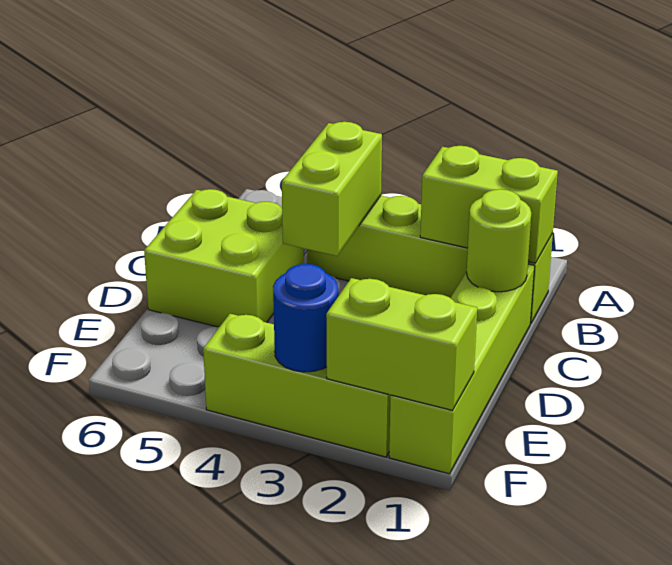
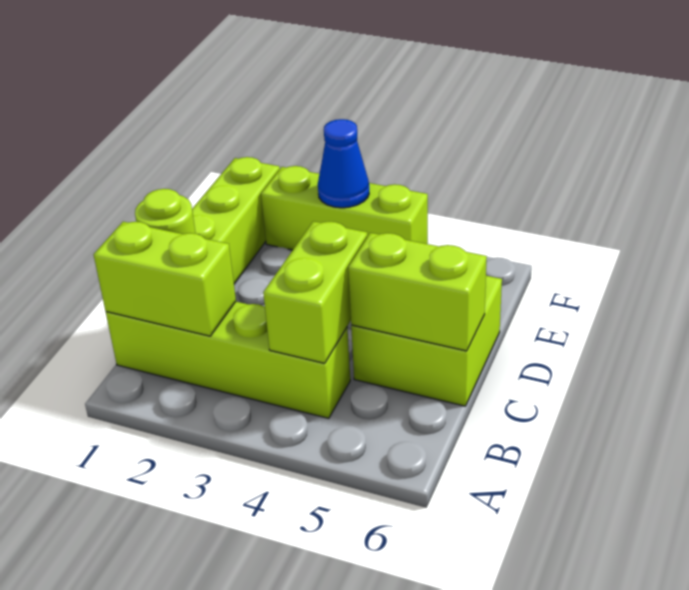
lime 1x2 brick [326,278,477,410] -> lime 1x2 brick moved to [348,233,487,351]
blue 1x1 round brick [273,264,338,372] -> blue 1x1 cone [318,119,369,208]

